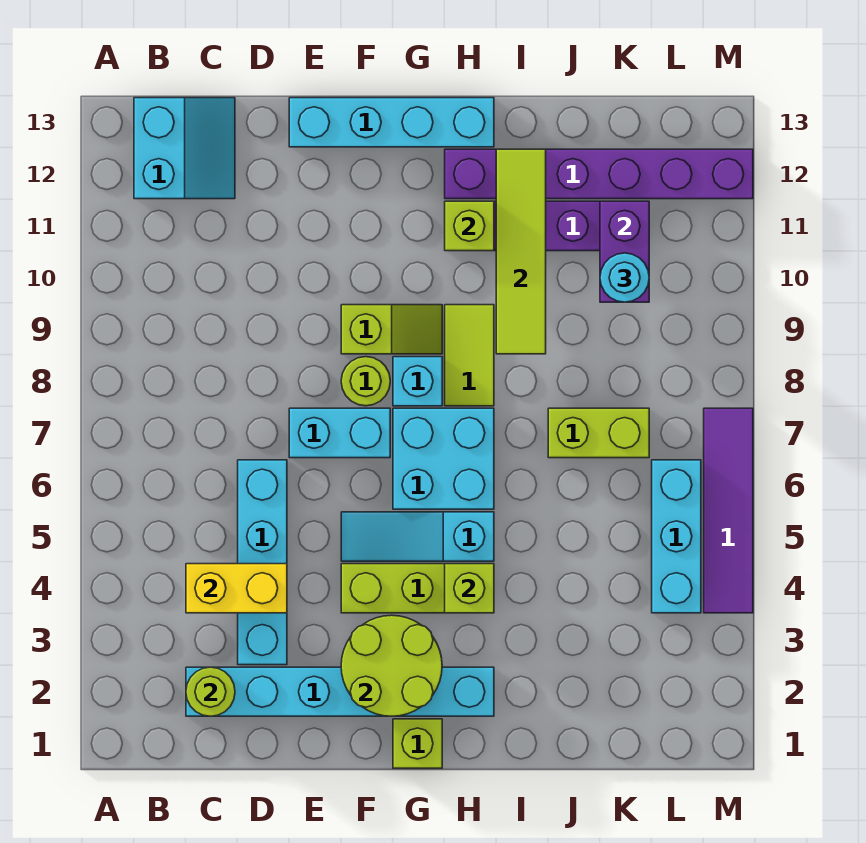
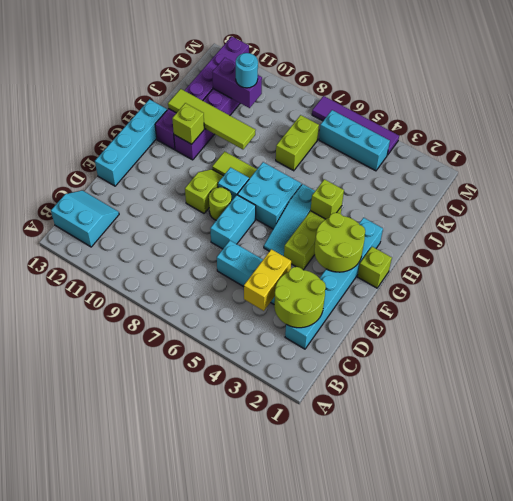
lime 1x1 round brick [186,667,235,716] -> lime 2x2 round brick [274,267,326,328]

